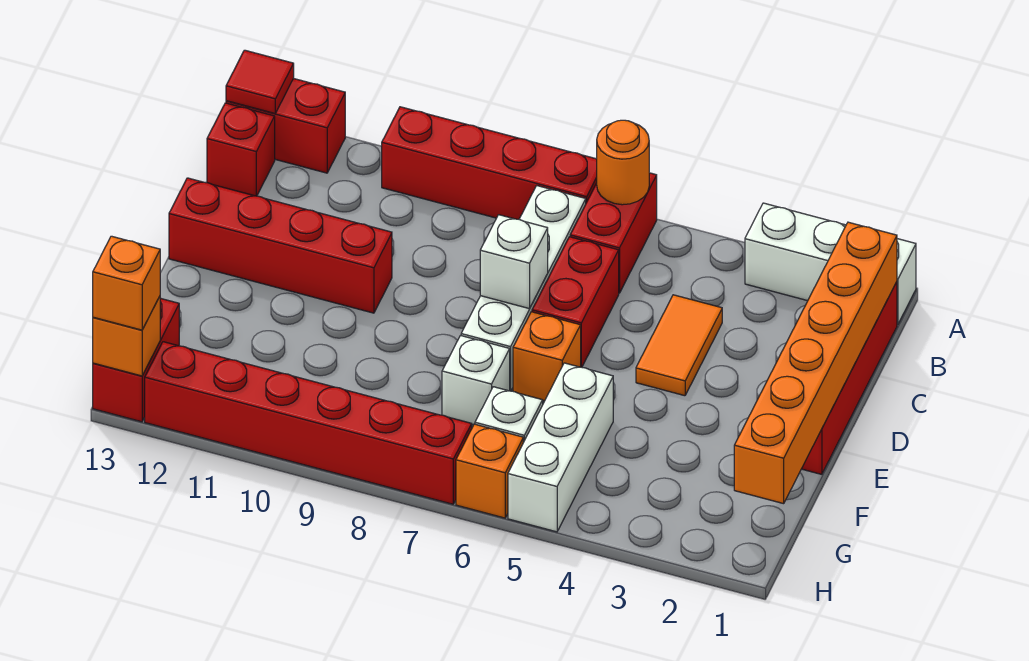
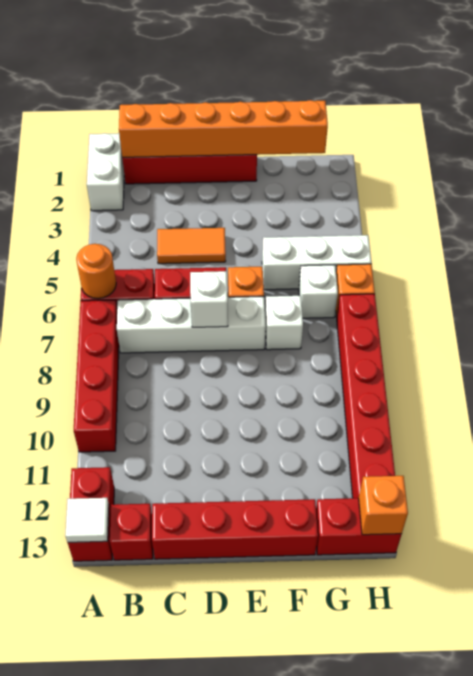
white 1x3 brick [745,203,916,325] -> white 1x2 brick [87,133,124,211]
red 1x1 tile [226,50,294,113] -> white 1x1 tile [65,498,109,542]
red 1x4 brick [169,178,392,313] -> red 1x4 brick turned to [152,499,318,559]
orange 1x1 brick [93,236,160,330] -> none

